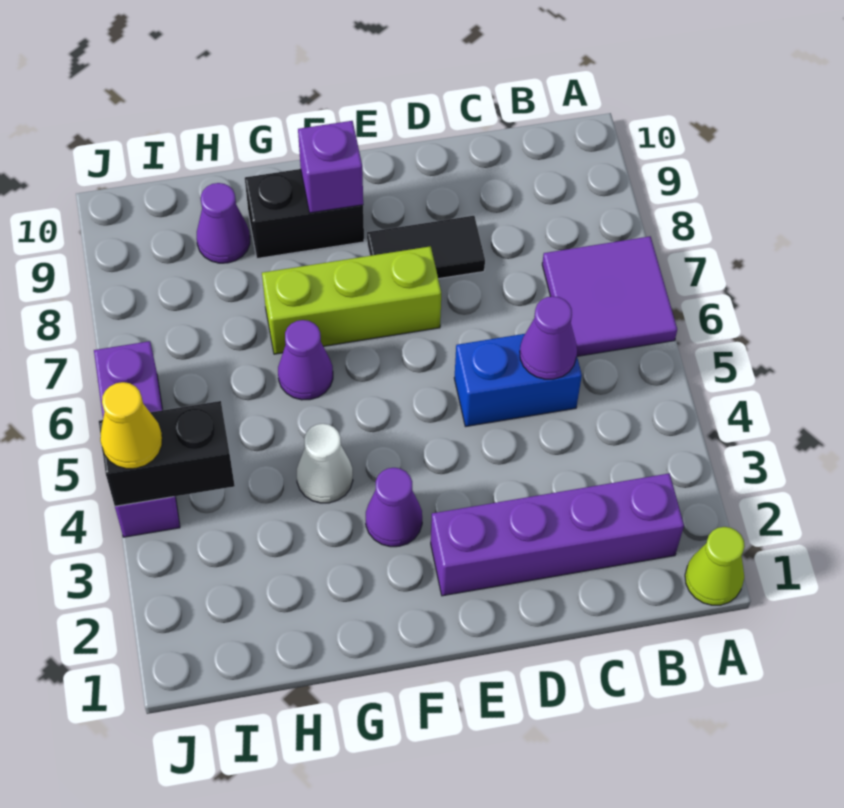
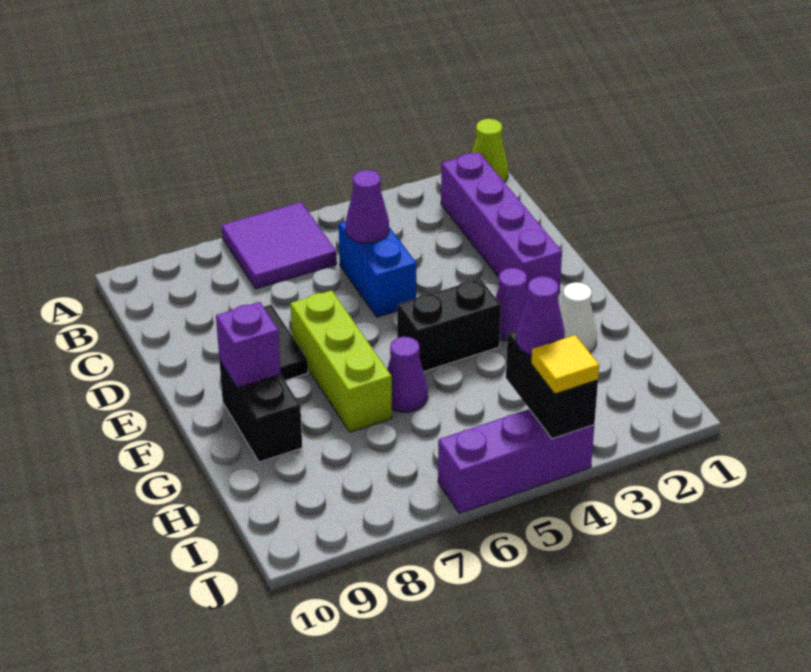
none -> black 1x2 brick [397,279,501,372]
white 1x1 cone [297,424,353,503] -> white 1x1 cone moved to [560,282,597,352]
purple 1x1 cone [197,183,250,263] -> purple 1x1 cone moved to [516,276,565,355]
yellow 1x1 cone [100,382,162,469] -> yellow 1x1 tile [531,335,599,394]

